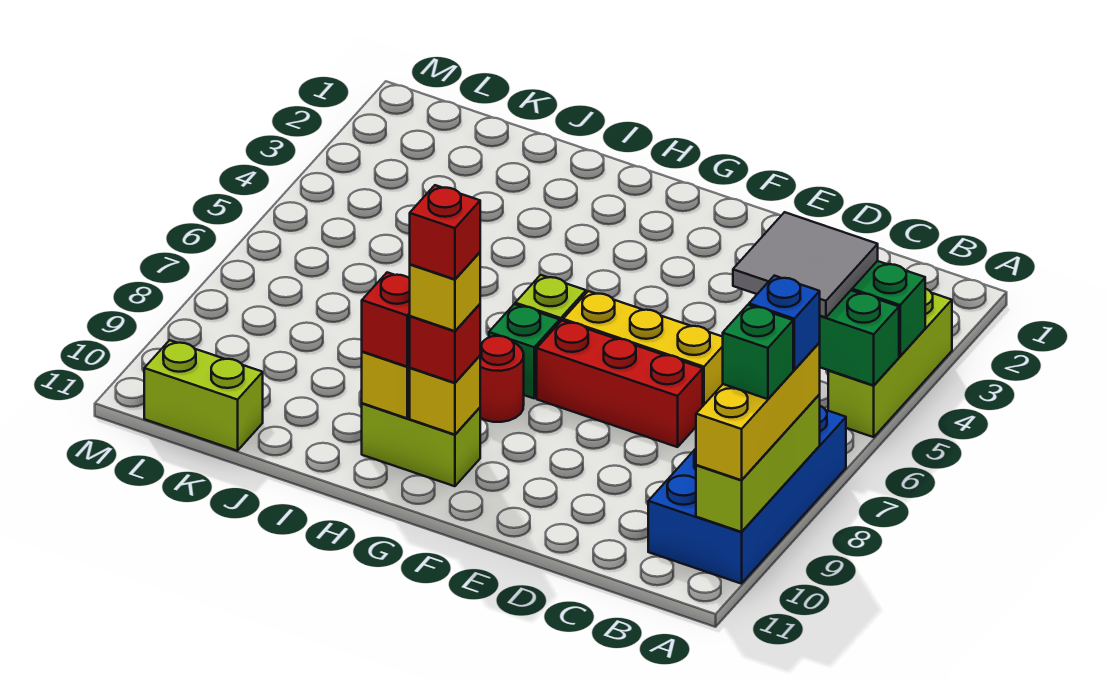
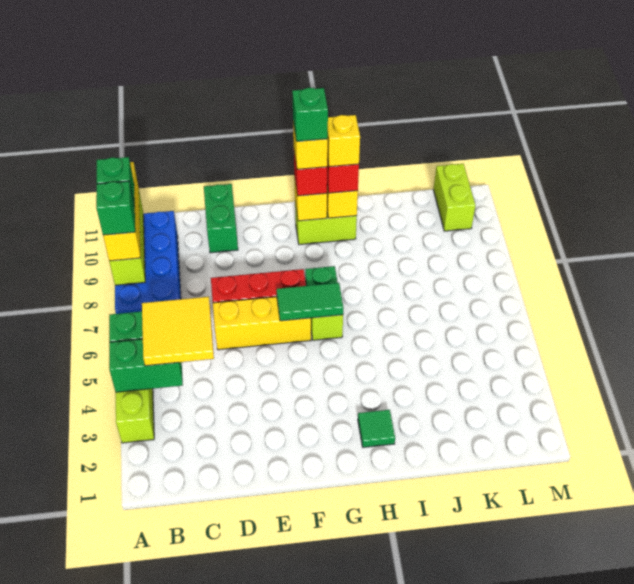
blue 1x1 brick [749,276,820,370] -> green 1x1 brick [96,181,135,235]
grey 2x2 tile [733,212,878,317] -> yellow 2x2 tile [142,297,214,366]
none -> green 1x2 brick [204,184,238,253]
none -> green 1x2 tile [277,283,343,321]
red 1x1 round brick [480,336,524,422] -> none
red 1x1 brick [410,185,480,279] -> green 1x1 brick [292,88,328,141]
none -> green 1x1 tile [358,410,395,447]
none -> yellow 1x1 brick [327,115,360,167]
lime 1x2 brick [144,340,263,451] -> lime 1x2 brick turned to [433,164,475,231]

